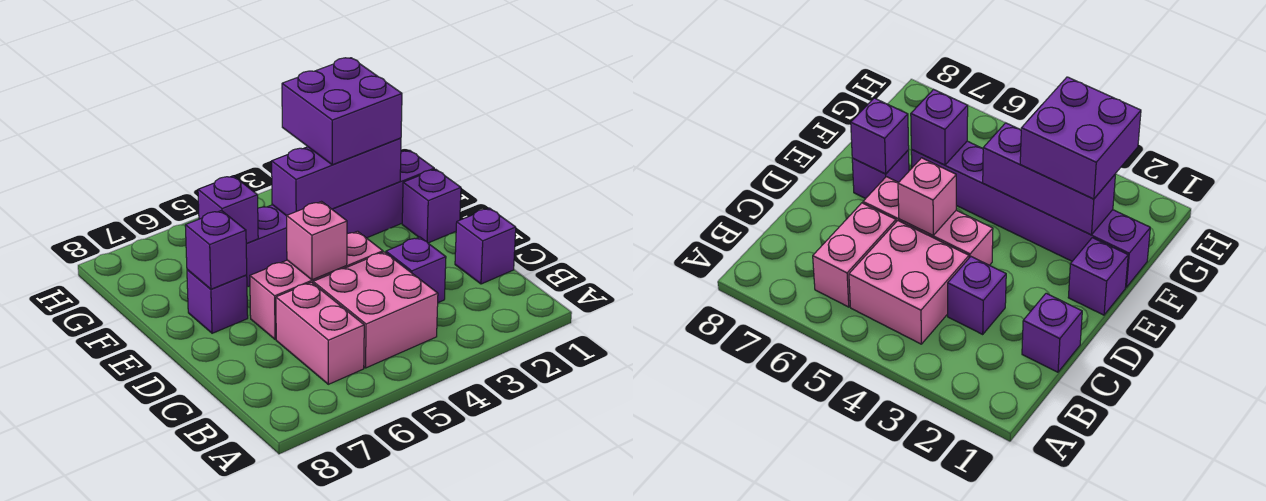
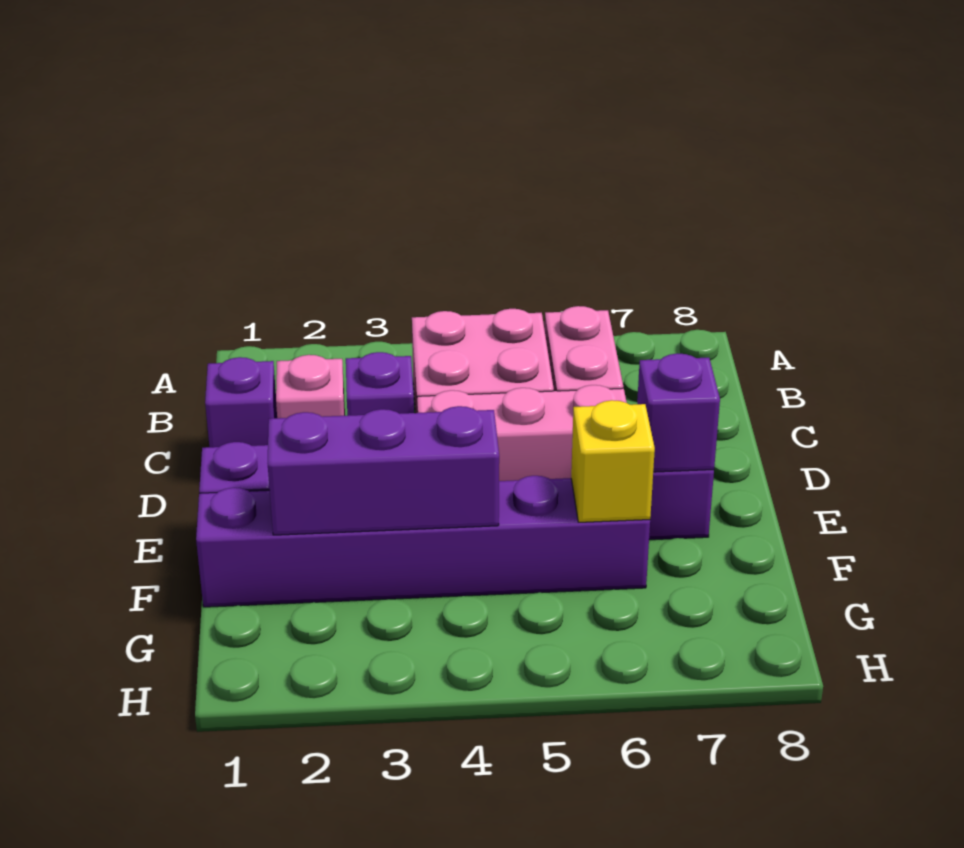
pink 1x1 brick [287,202,347,280] -> pink 1x1 brick moved to [276,355,345,418]
purple 2x2 brick [282,58,402,165] -> none
purple 1x1 brick [198,176,258,244] -> yellow 1x1 brick [571,400,655,522]

